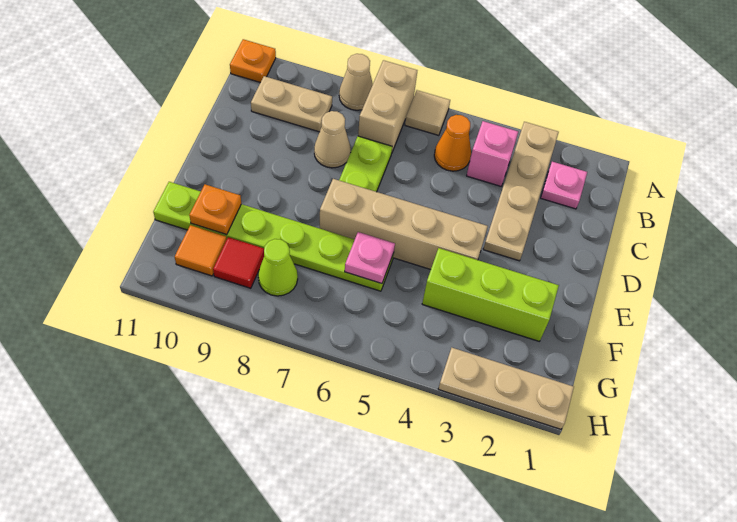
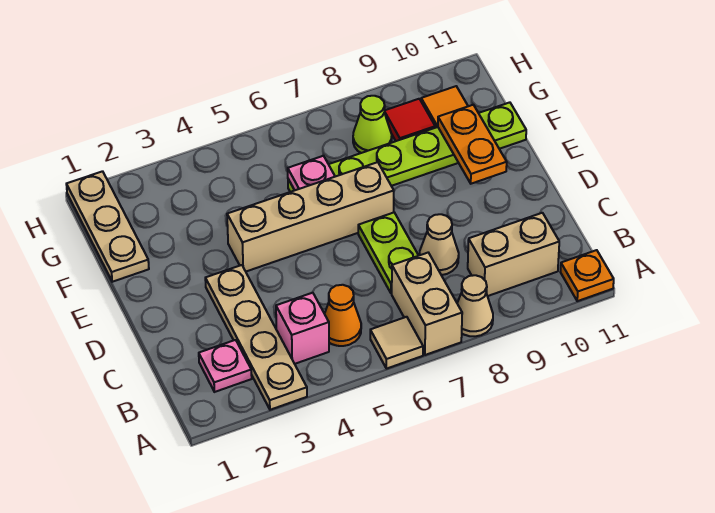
tan 1x2 plate [251,76,332,132] -> tan 1x2 brick [468,213,559,296]
lime 1x3 brick [422,248,559,341] -> none
orange 1x1 plate [189,184,241,235] -> orange 1x2 plate [438,105,507,184]
tan 1x3 plate [438,348,574,429] -> tan 1x3 plate turned to [66,171,149,282]

